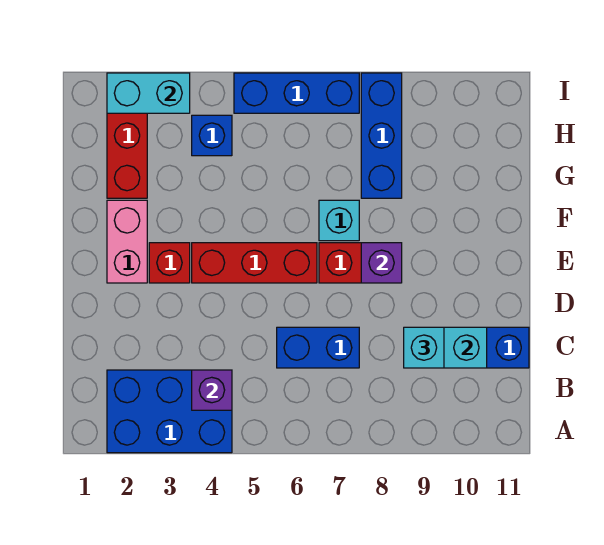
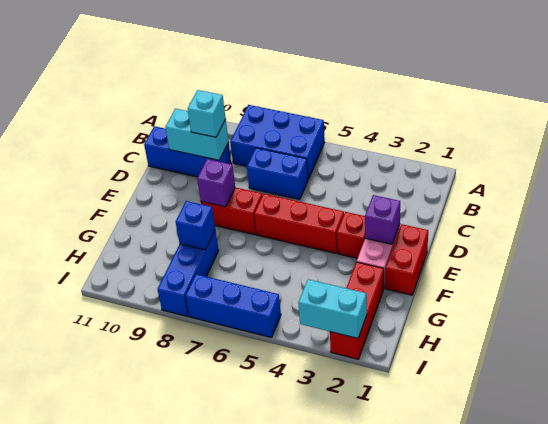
blue 2x3 brick [107,370,232,453] -> blue 2x3 brick moved to [230,105,325,179]
purple 1x1 brick [192,370,232,410] -> purple 1x1 brick moved to [365,195,400,244]
none -> red 1x2 brick [385,224,428,295]
cyan 1x1 brick [319,200,359,241] -> none
blue 1x1 brick [192,115,232,156] -> blue 1x1 brick moved to [176,201,215,250]

